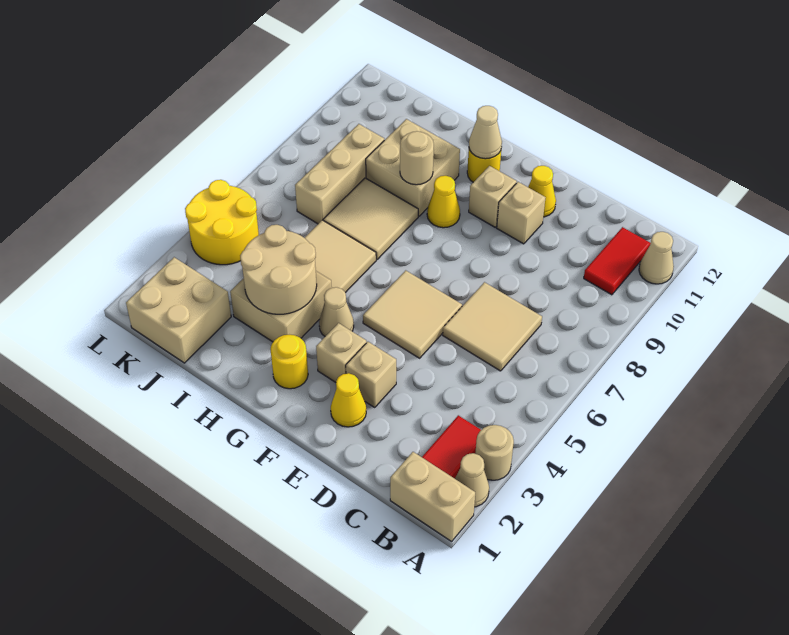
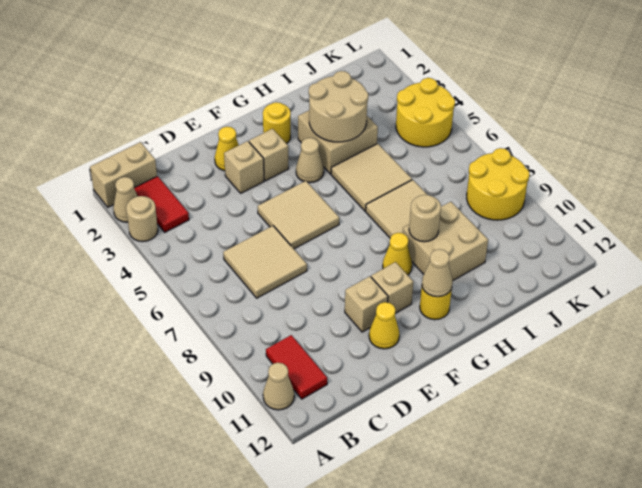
tan 2x2 brick [126,257,231,363] -> none
tan 1x3 brick [295,124,384,224] -> none
none -> yellow 2x2 round brick [467,148,530,220]

